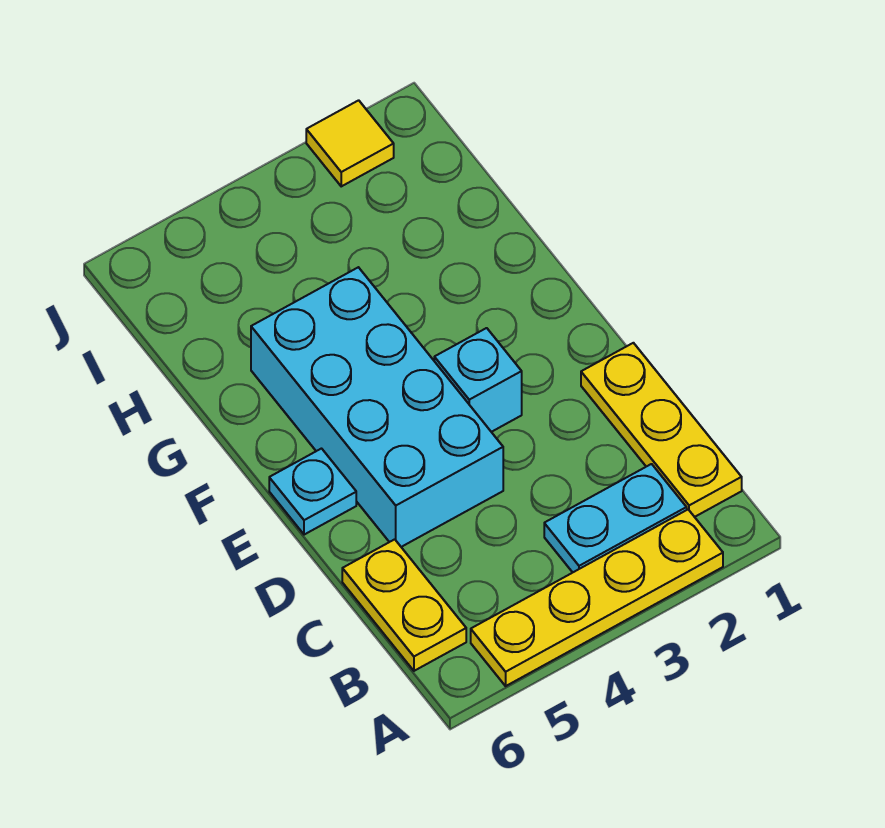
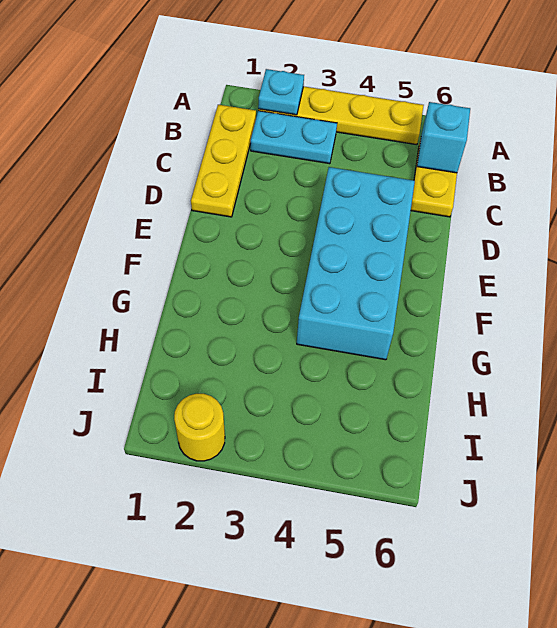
cyan 1x1 brick [434,328,522,432] -> cyan 1x1 brick moved to [417,102,470,173]
cyan 1x1 plate [269,449,356,535] -> cyan 1x1 plate moved to [258,69,304,115]
yellow 1x1 tile [306,100,394,186] -> yellow 1x1 round brick [174,394,225,461]

